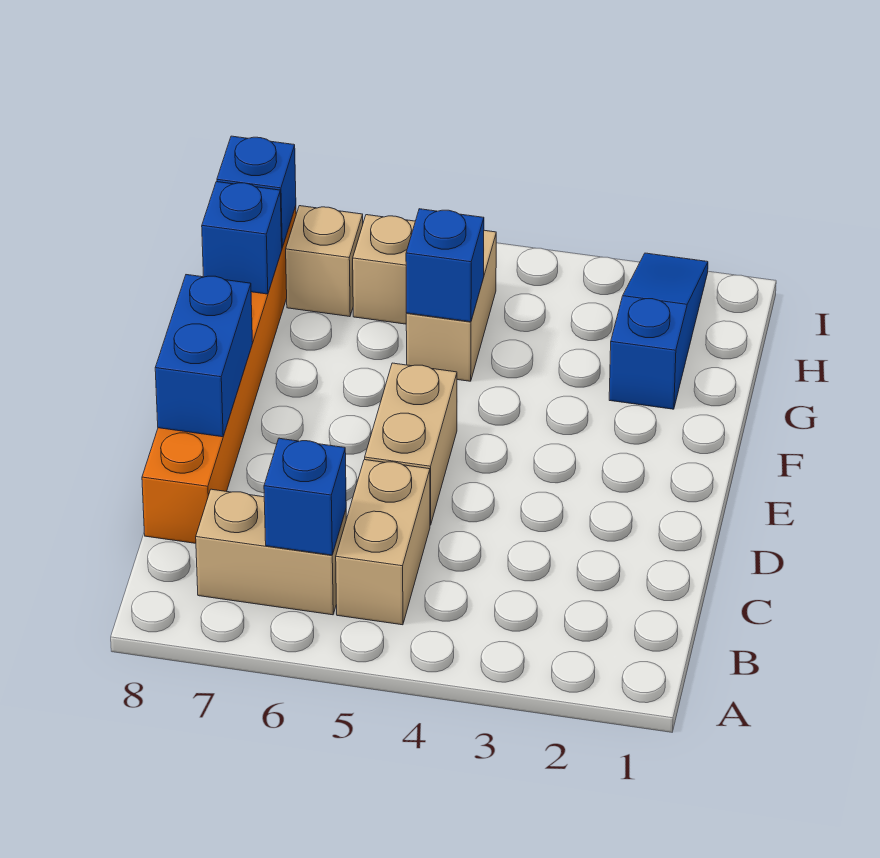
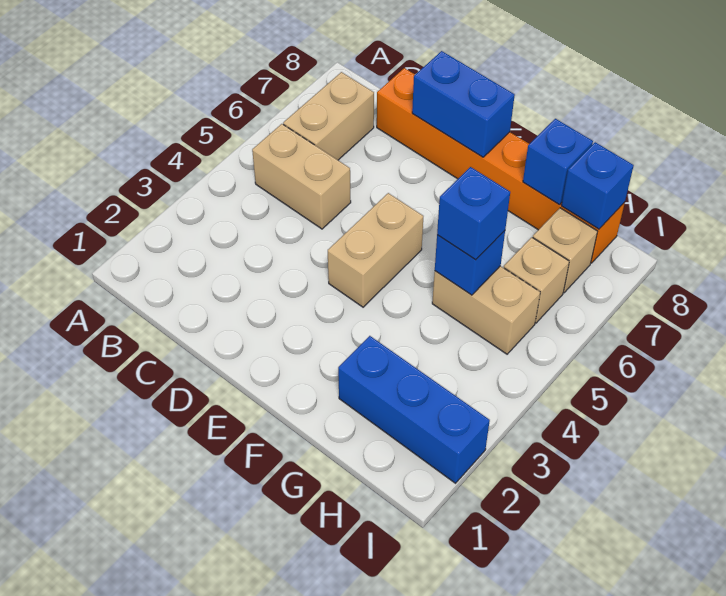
blue 1x1 brick [264,438,346,555] -> blue 1x1 brick moved to [437,167,510,260]
tan 1x2 brick [365,363,457,525] -> tan 1x2 brick turned to [328,193,423,307]
blue 1x3 slope [609,253,708,409] -> blue 1x3 brick [338,336,490,483]

